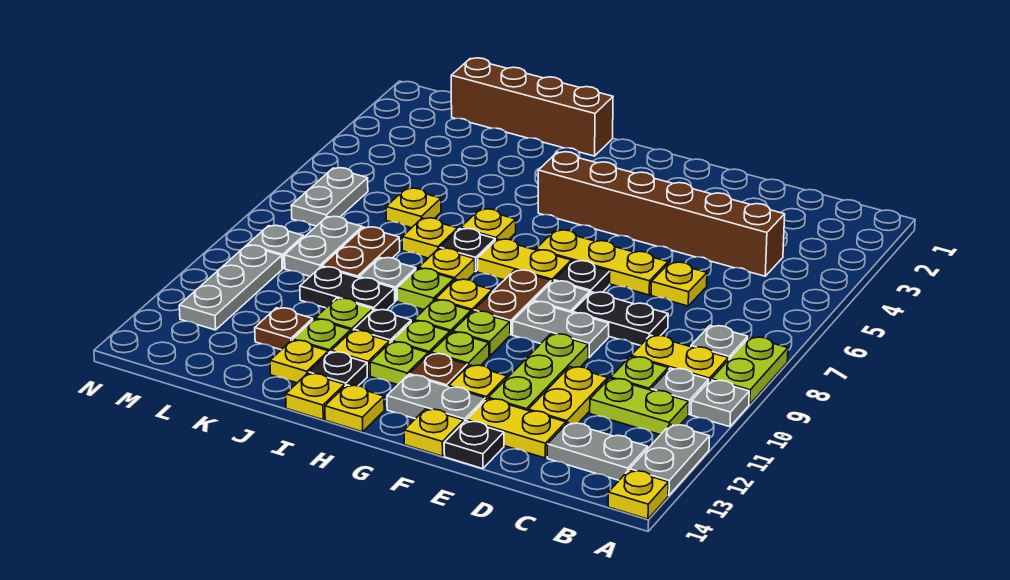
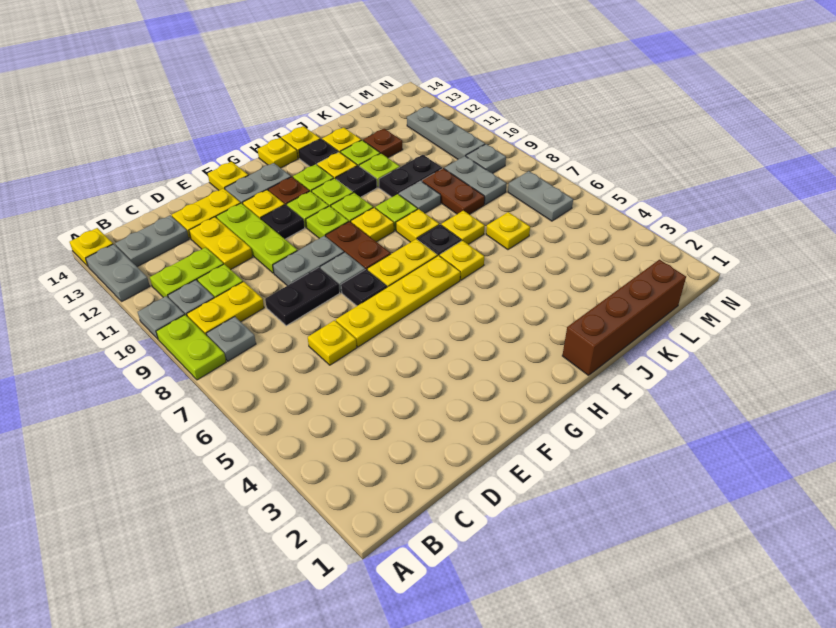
brown 1x6 brick [538,152,785,276] -> none
yellow 1x3 plate [536,230,668,295] -> yellow 1x4 plate [336,255,460,347]
black 1x1 plate [444,421,504,469] -> black 1x1 plate moved to [261,205,305,239]

